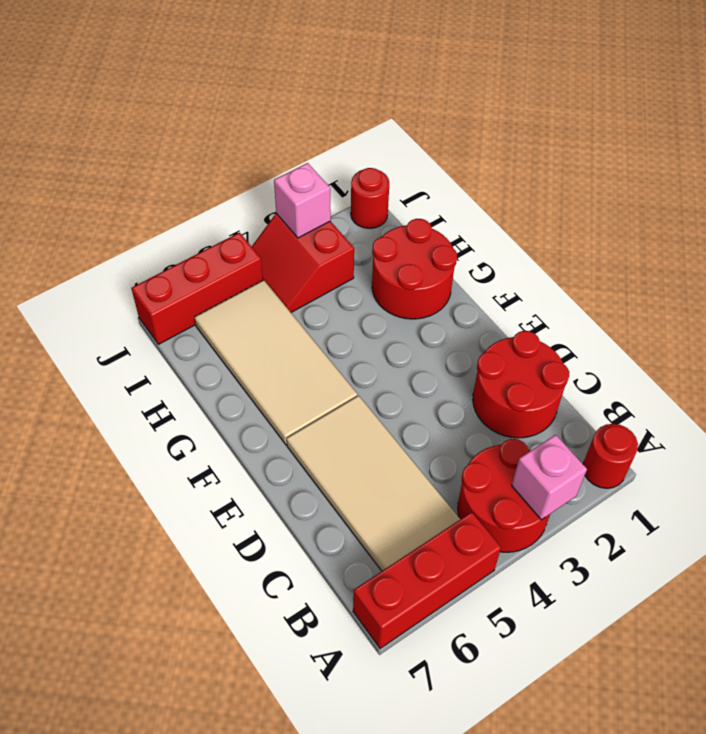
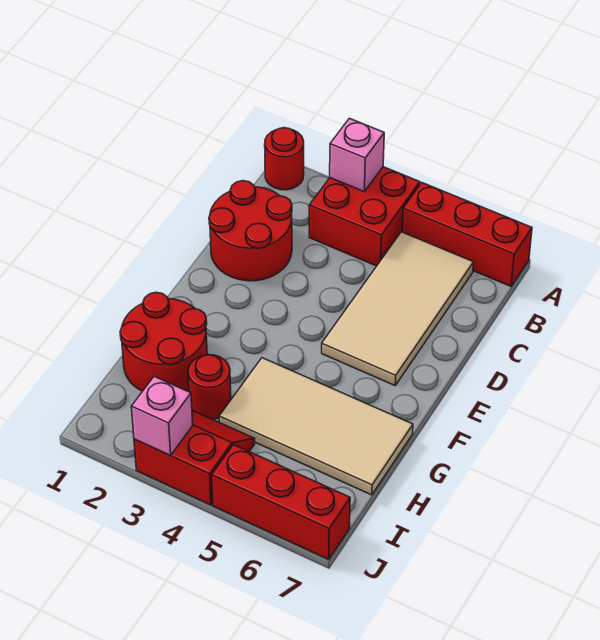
red 2x2 round brick [458,439,550,552] -> red 2x2 brick [309,167,420,266]
tan 2x4 tile [194,280,358,445] -> tan 2x4 tile turned to [219,358,413,495]
red 2x2 slope [252,214,354,312] -> red 2x2 slope turned to [134,410,255,505]
red 1x1 round brick [351,168,389,228] -> red 1x1 round brick moved to [188,355,231,419]

